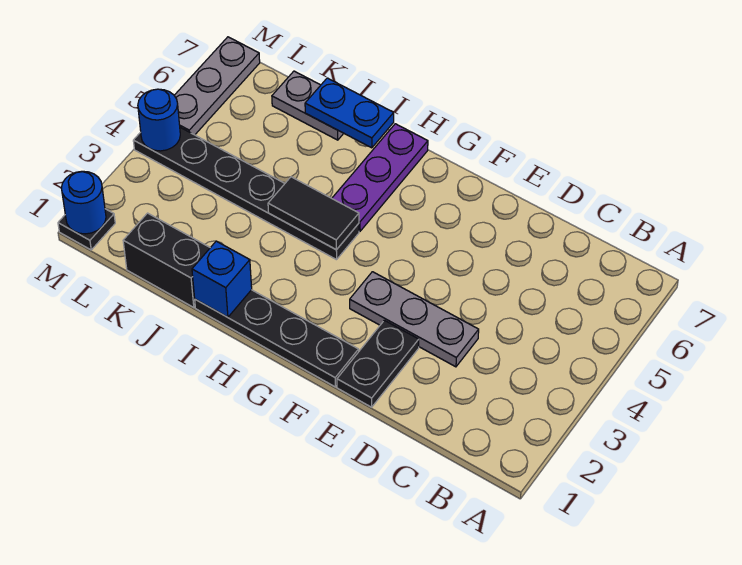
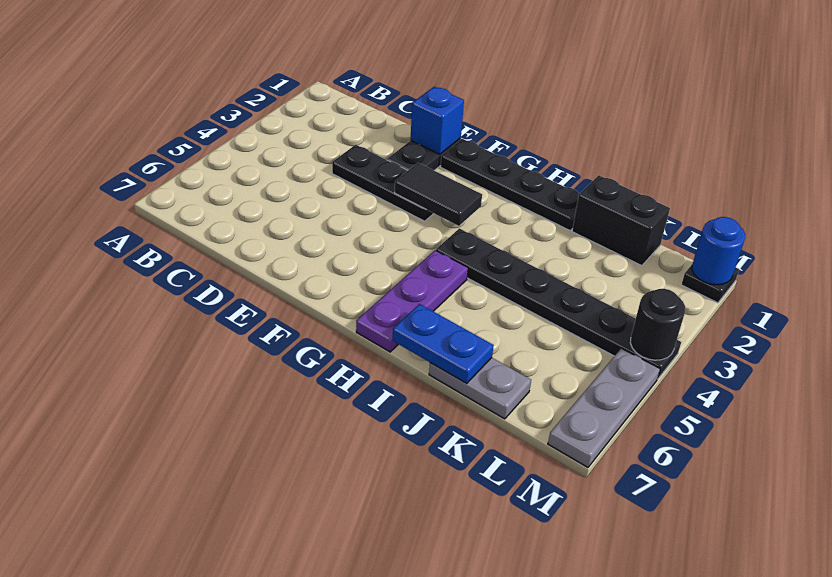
grey 1x3 plate [350,272,479,367] -> black 1x3 plate [332,145,434,221]
black 1x2 tile [268,177,359,250] -> black 1x2 tile moved to [395,163,482,226]
blue 1x1 brick [192,241,252,317] -> blue 1x1 brick moved to [411,87,464,154]
blue 1x1 round brick [138,89,180,151] -> black 1x1 round brick [630,289,685,360]

